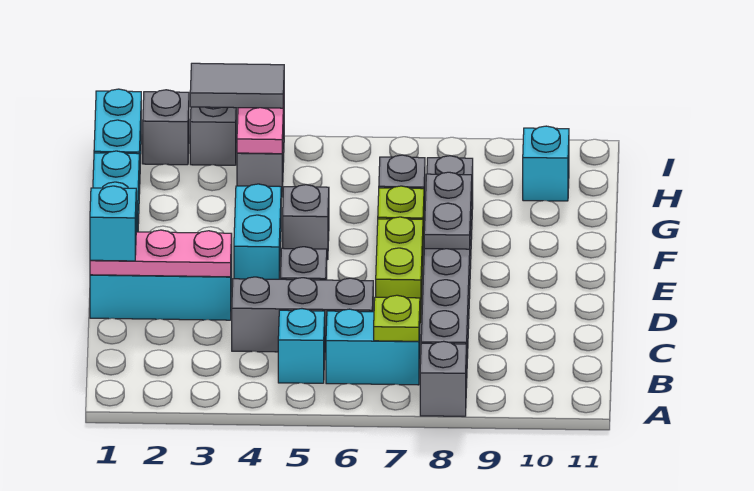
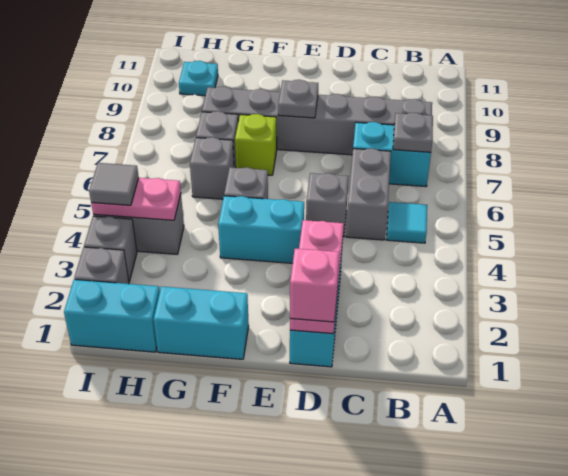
grey 1x1 brick [420,341,467,416] -> grey 1x1 brick moved to [190,137,234,199]
cyan 1x1 brick [278,309,325,383] -> cyan 1x1 tile [386,202,427,243]
cyan 1x2 brick [326,309,420,385] -> cyan 1x2 brick turned to [353,122,431,187]
lime 1x1 plate [374,295,420,341] -> grey 1x1 plate [393,113,433,152]
grey 1x3 brick [232,277,373,353] -> grey 1x2 brick [346,148,391,240]
cyan 1x1 brick [90,186,136,261] -> pink 1x1 brick [290,249,339,322]
lime 1x2 brick [376,217,423,323] -> none
grey 1x2 plate [424,172,472,249] -> grey 1x1 plate [278,80,318,118]
cyan 1x1 brick [523,126,569,201] -> cyan 1x1 plate [179,61,218,96]
grey 1x2 tile [190,63,284,108] -> grey 1x1 tile [89,163,139,205]

